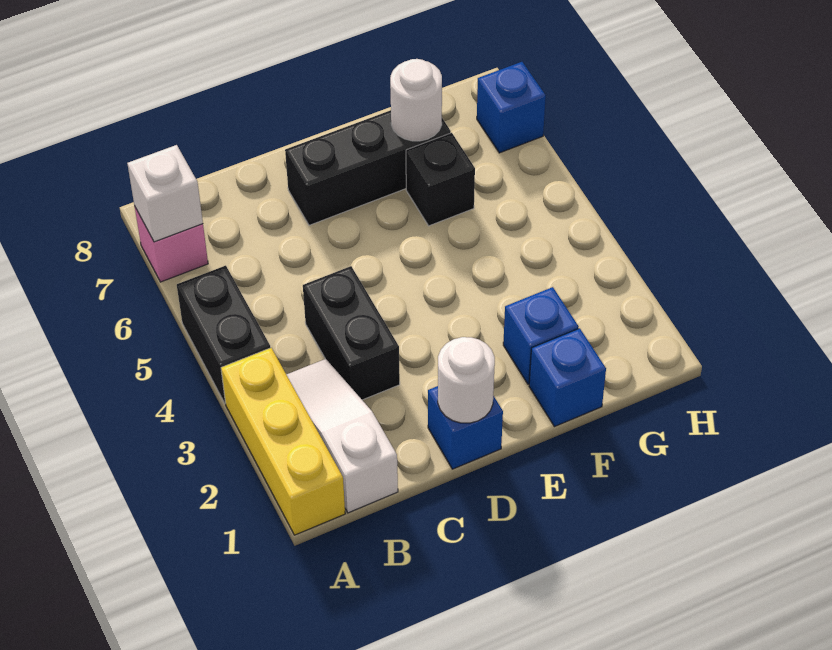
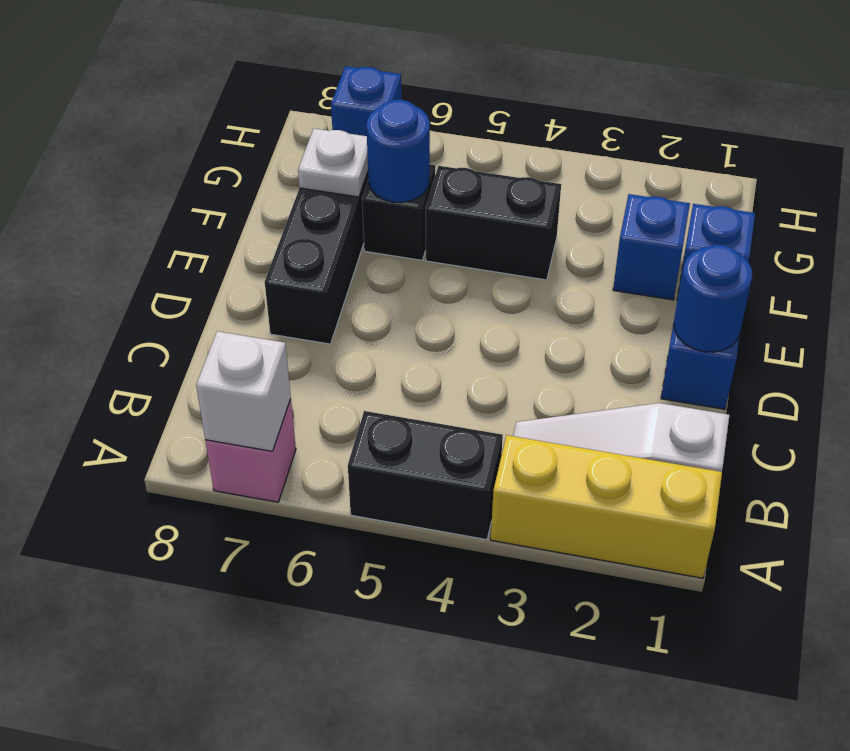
black 1x2 brick [303,266,400,400] -> black 1x2 brick moved to [426,166,561,280]
white 1x1 round brick [438,337,495,423] -> blue 1x1 round brick [674,245,752,352]
none -> blue 1x1 round brick [366,100,430,203]
white 1x1 round brick [390,59,442,141] -> white 1x1 plate [298,128,368,197]

